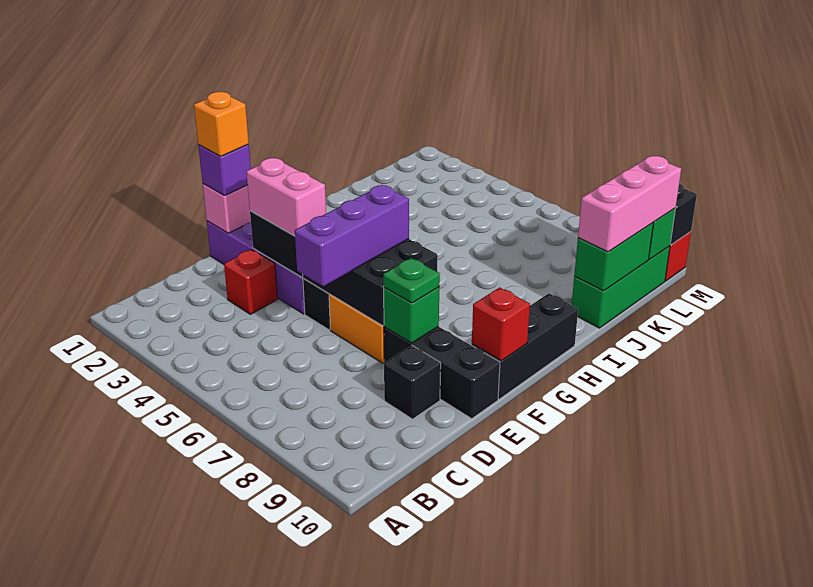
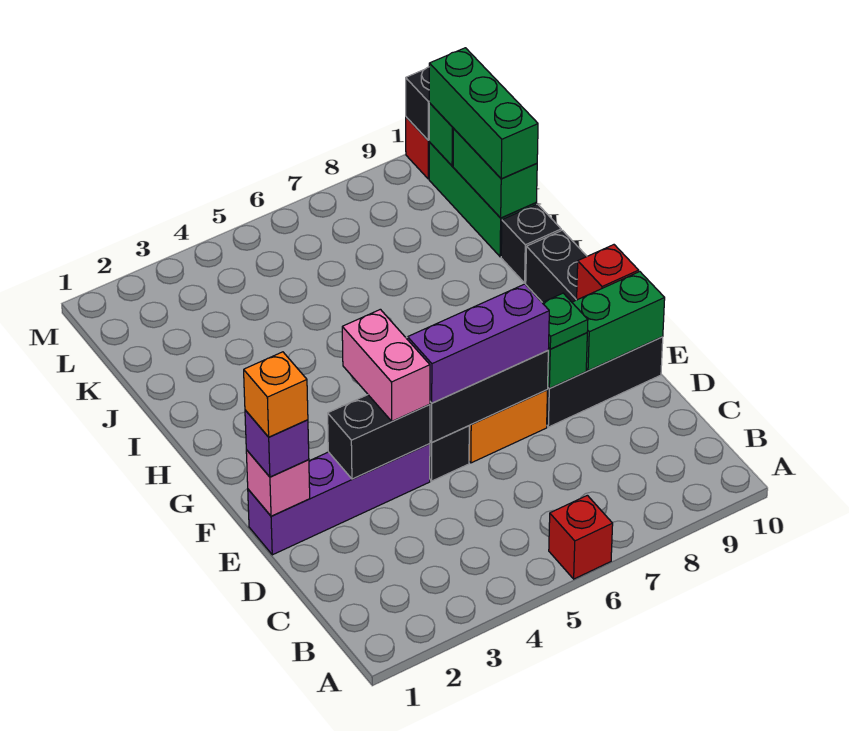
red 1x1 brick [224,249,278,314] -> red 1x1 brick moved to [549,495,613,579]
purple 1x3 brick [295,185,409,286] -> purple 1x3 brick turned to [408,284,549,403]
black 1x1 brick [384,346,441,419] -> black 1x1 brick moved to [501,204,561,283]
pink 1x2 brick [246,158,326,236] -> pink 1x2 brick turned to [342,309,430,421]
none -> green 1x2 brick [572,272,665,371]
pink 1x3 brick [578,156,681,252] -> green 1x3 brick [429,48,538,179]

